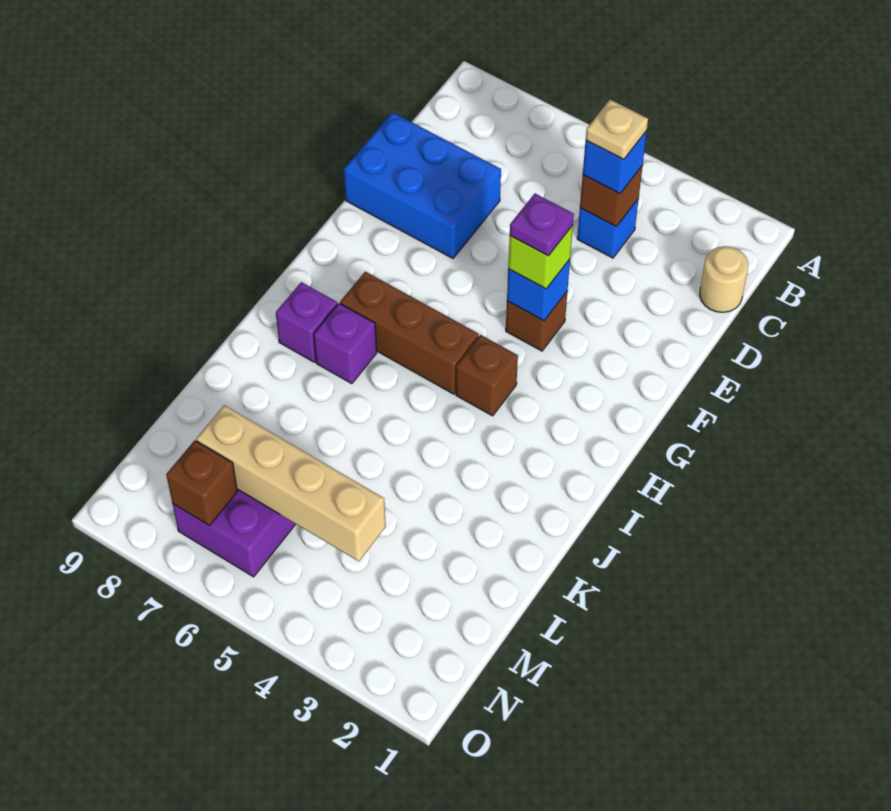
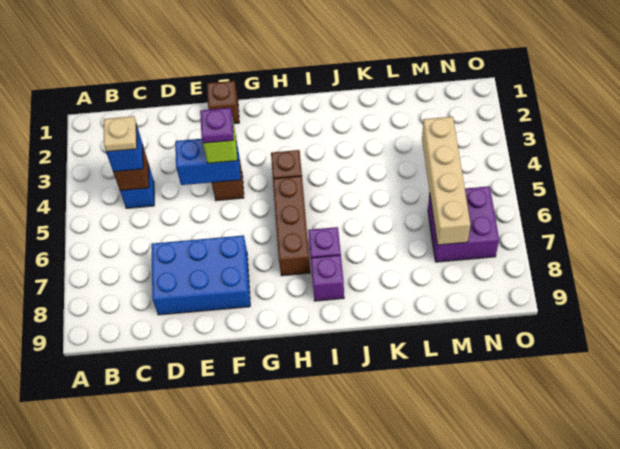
tan 1x1 round brick [700,246,748,312] -> none
blue 2x3 brick [344,112,501,258] -> blue 2x3 brick turned to [151,235,250,315]
blue 1x1 brick [507,259,570,321] -> blue 1x2 brick [175,139,241,185]
brown 1x1 brick [166,440,237,526] -> brown 1x1 brick moved to [207,81,239,124]

